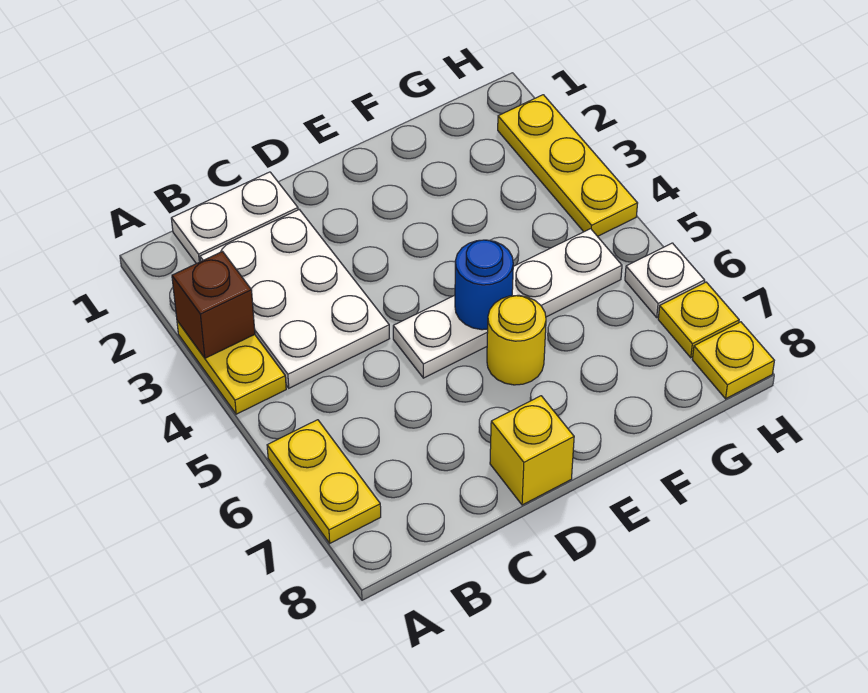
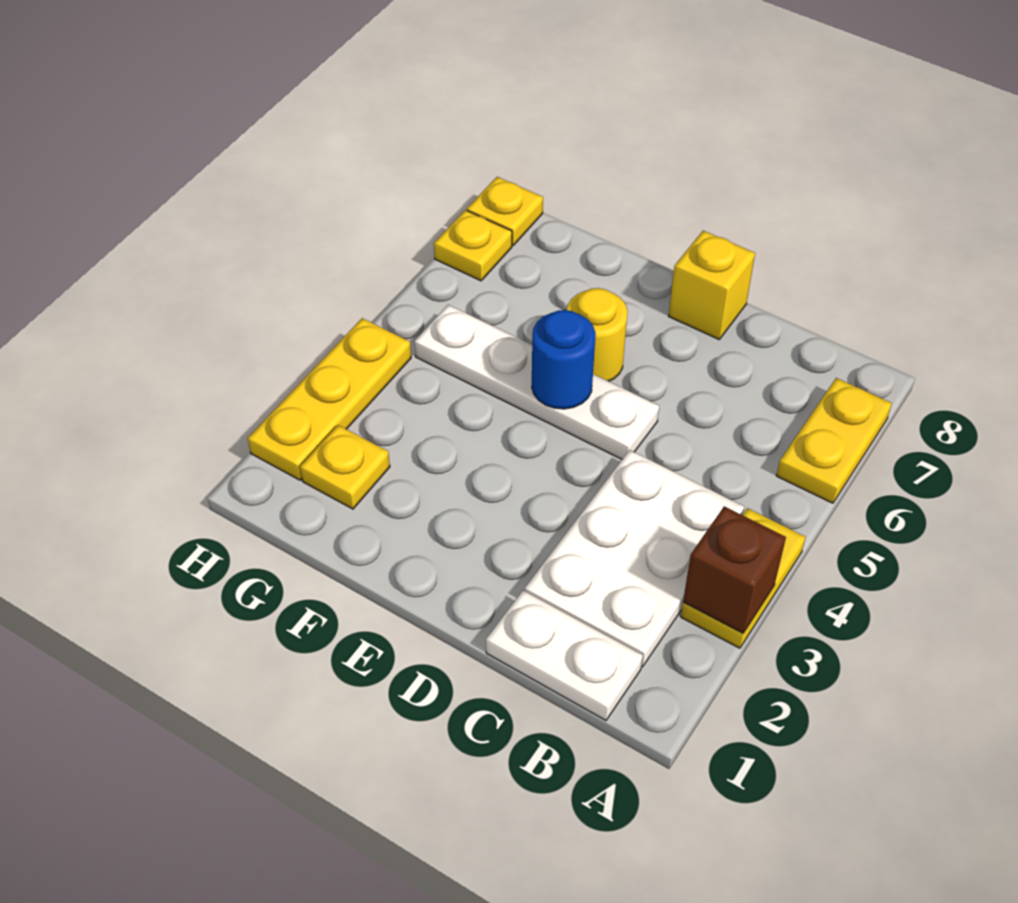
none -> yellow 1x1 plate [300,425,390,509]
white 1x1 plate [625,243,705,317] -> none

